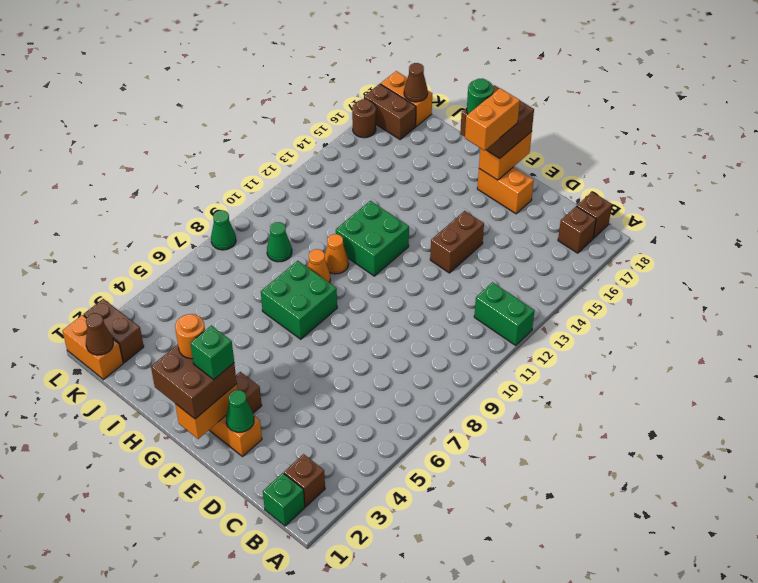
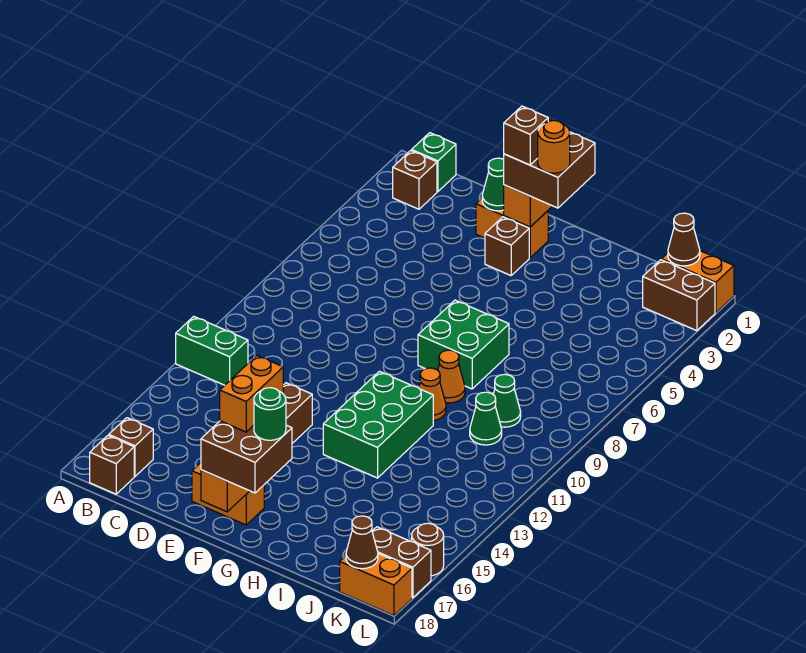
green 1x1 brick [190,326,234,379] -> brown 1x1 brick [504,106,548,165]
green 2x2 brick [336,201,409,276] -> green 2x3 brick [323,371,433,478]
green 1x1 cone [211,210,236,250] -> green 1x1 cone moved to [470,392,502,445]

